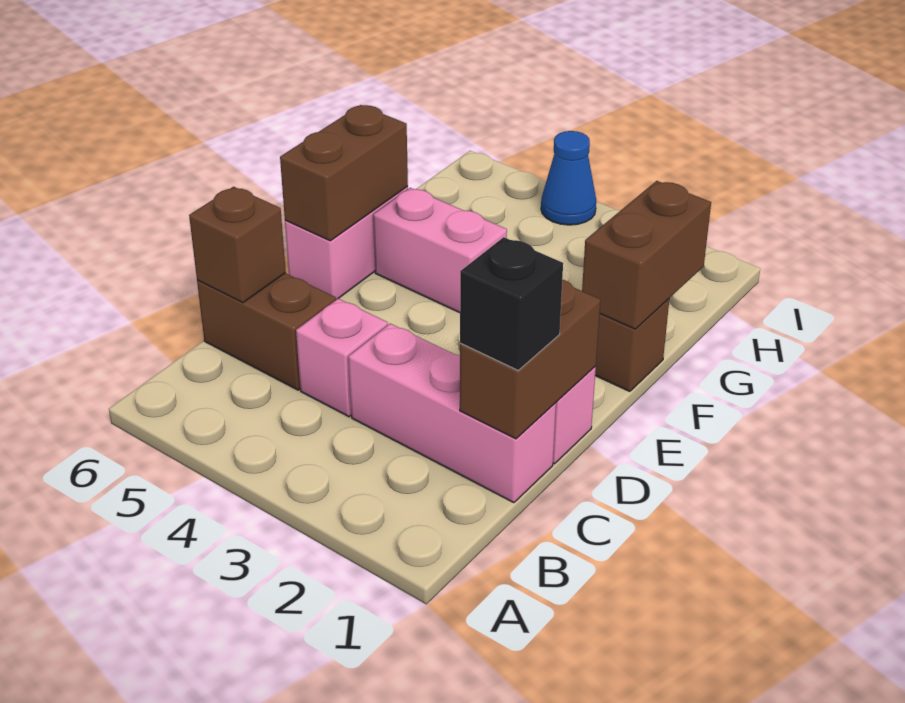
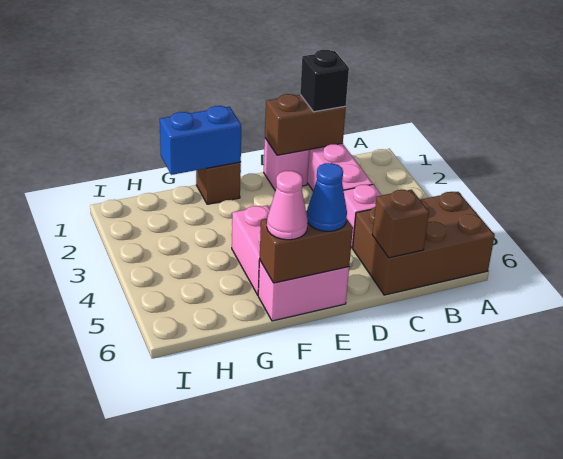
brown 1x2 brick [197,273,336,390] -> brown 2x3 brick [353,192,495,295]
brown 1x2 brick [582,181,711,329] -> blue 1x2 brick [160,106,241,175]
none -> pink 1x1 cone [267,171,308,240]
blue 1x1 cone [541,131,596,225] -> blue 1x1 cone moved to [307,163,347,231]

